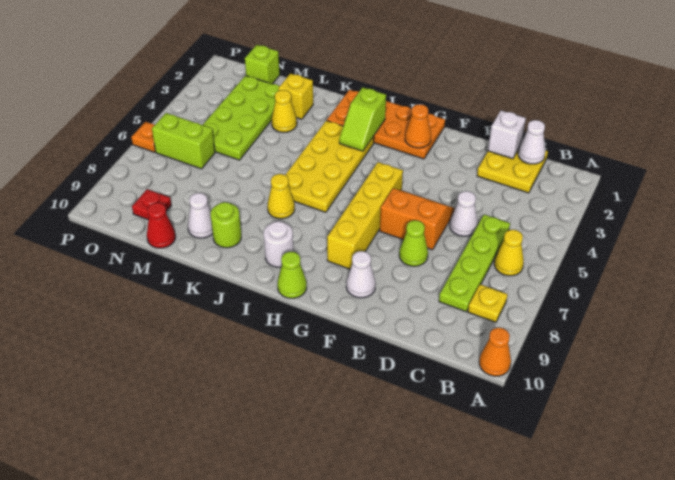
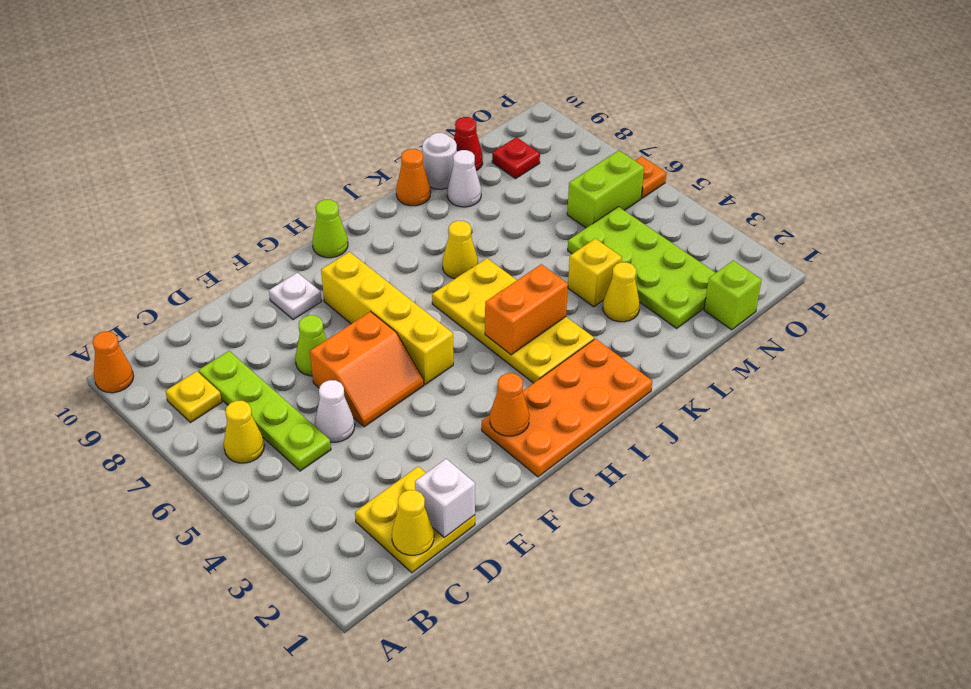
white 1x1 cone [518,120,545,164] -> yellow 1x1 cone [392,490,434,555]
white 1x1 cone [346,251,376,298] -> white 1x1 plate [269,273,322,320]
lime 1x2 slope [339,87,386,151] -> none
none -> orange 1x2 brick [485,264,568,355]
white 1x1 round brick [264,221,294,267] -> white 1x1 round brick moved to [422,133,457,189]
lime 1x1 round brick [211,202,241,248] -> none
none -> orange 1x1 cone [396,149,431,206]
yellow 1x1 brick [279,73,313,119] -> yellow 1x1 brick moved to [568,238,622,307]

